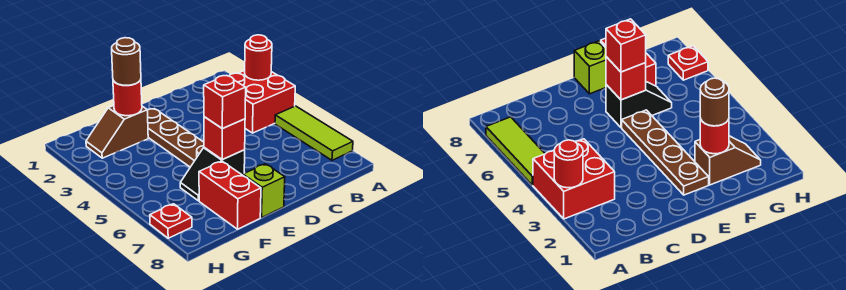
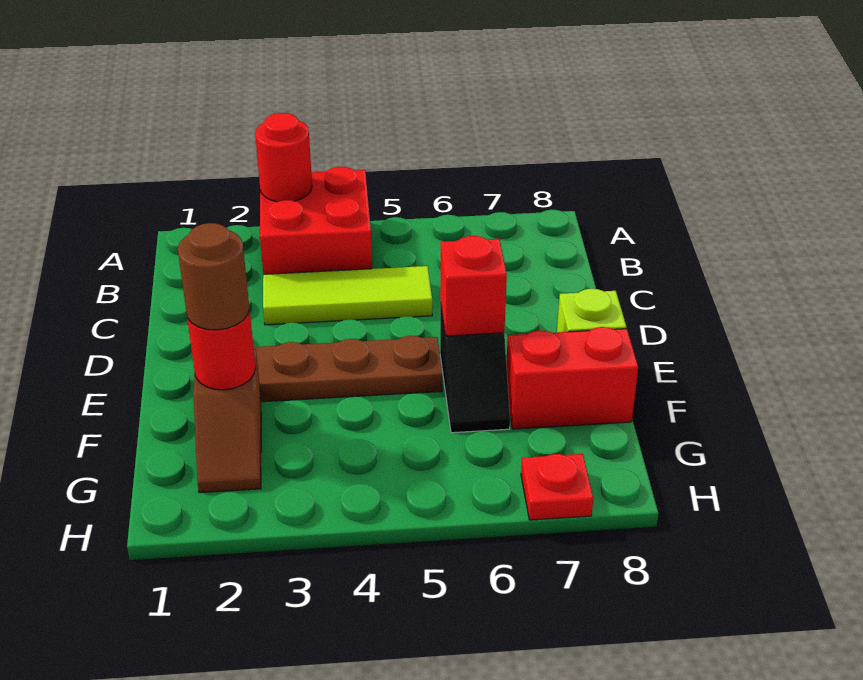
lime 1x3 tile [275,106,353,160] -> lime 1x3 tile moved to [263,266,432,325]
red 1x1 brick [204,76,246,129] -> none

